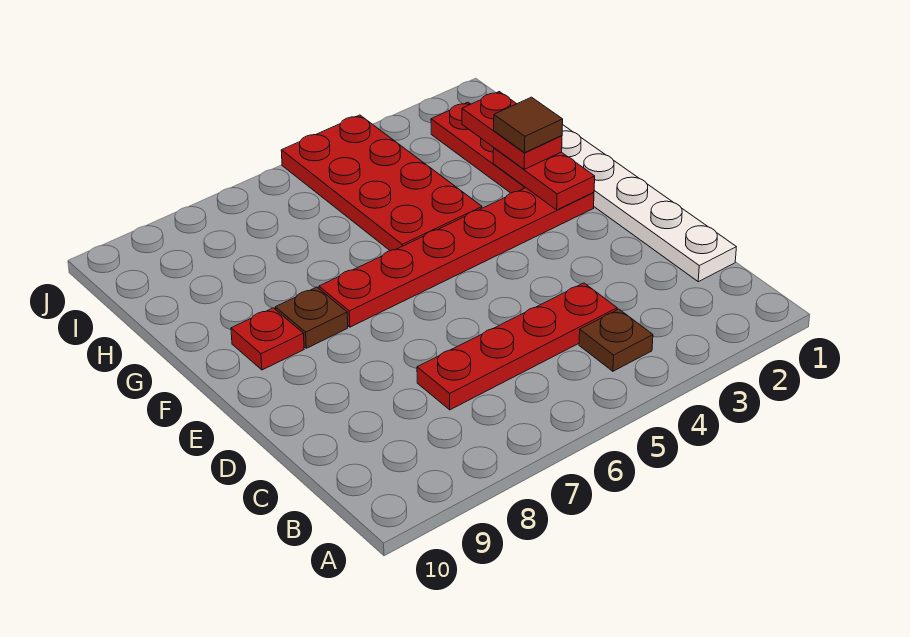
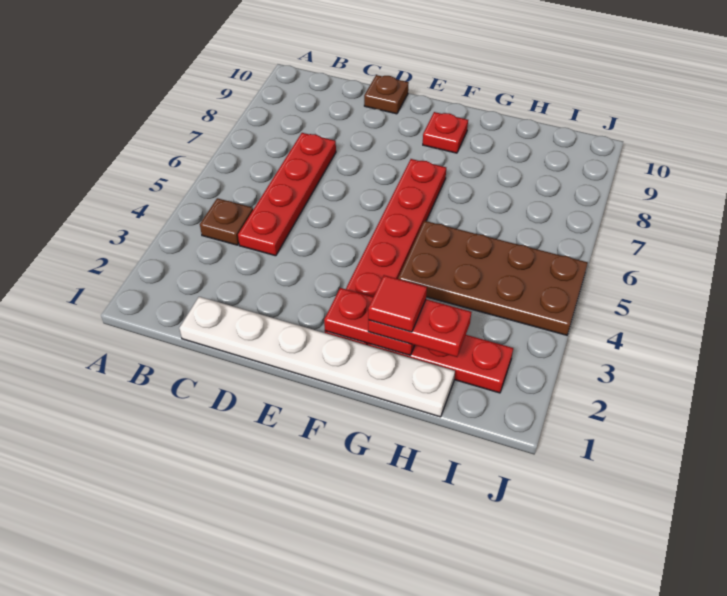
brown 1x1 plate [275,287,348,348] -> brown 1x1 plate moved to [364,75,409,114]
brown 1x1 tile [494,97,563,153] -> red 1x1 tile [368,275,427,332]
red 2x4 plate [281,115,482,251] -> brown 2x4 plate [398,221,588,335]

